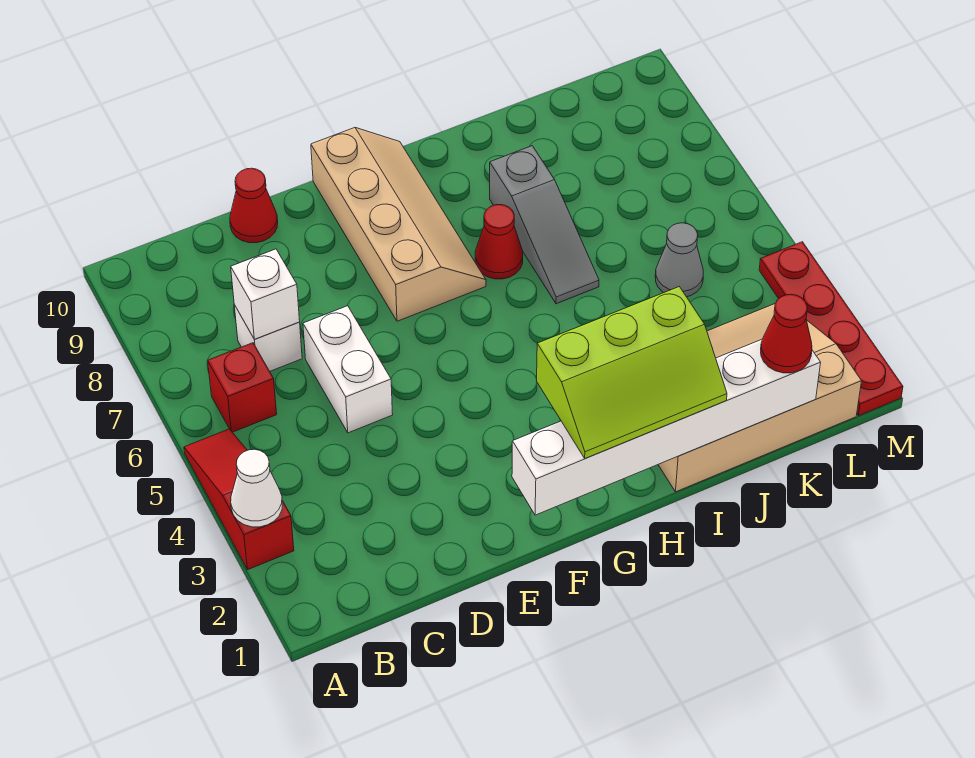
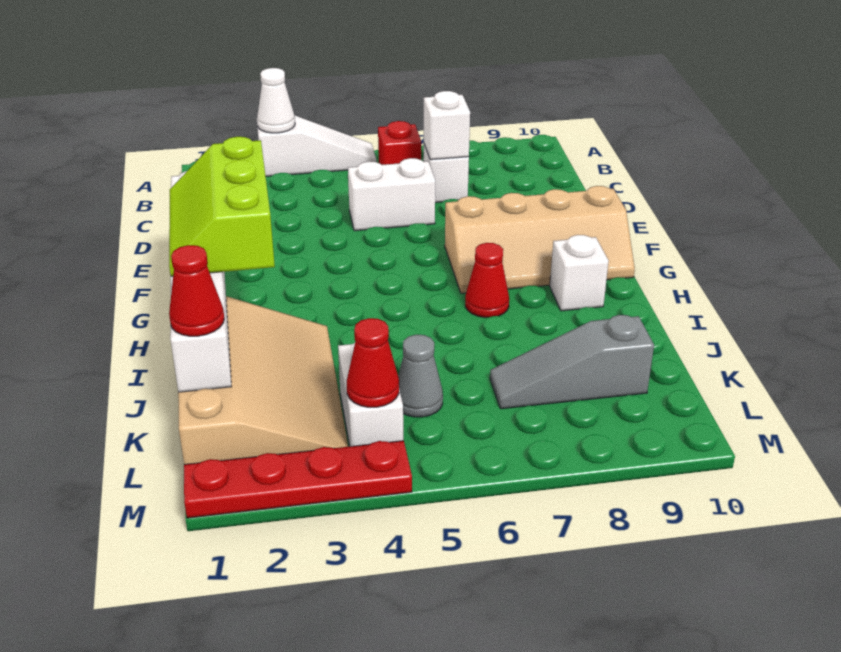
red 1x3 slope [184,429,294,570] -> white 1x3 slope [257,116,377,176]
red 1x1 cone [230,168,278,243] -> red 1x1 cone moved to [347,318,399,407]
none -> white 1x1 brick [550,235,609,311]
grey 1x3 slope [490,146,599,304] -> grey 1x3 slope moved to [490,315,654,409]
none -> white 1x2 brick [338,343,403,446]

